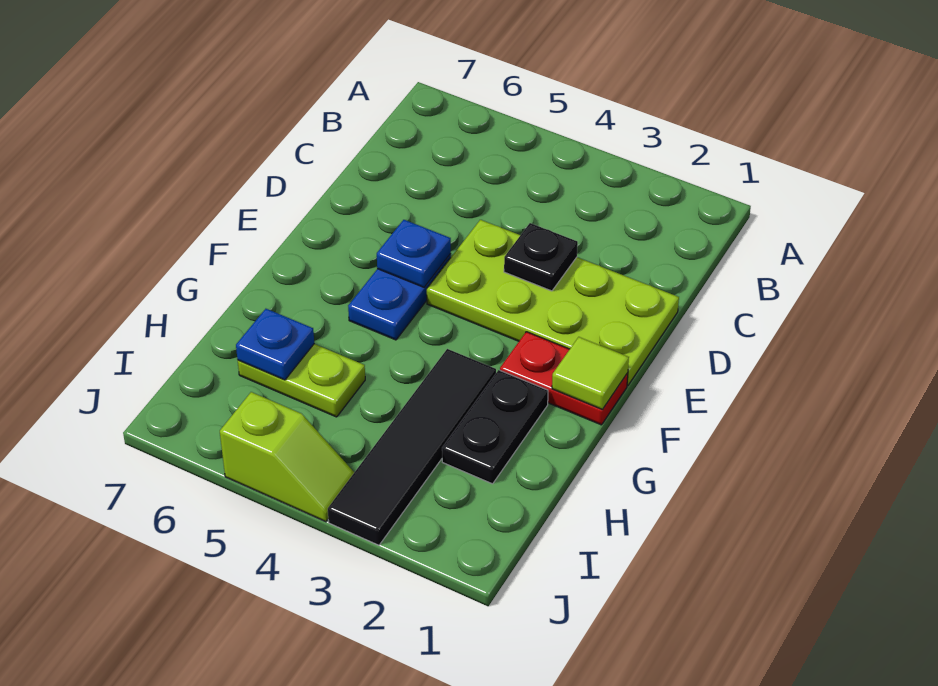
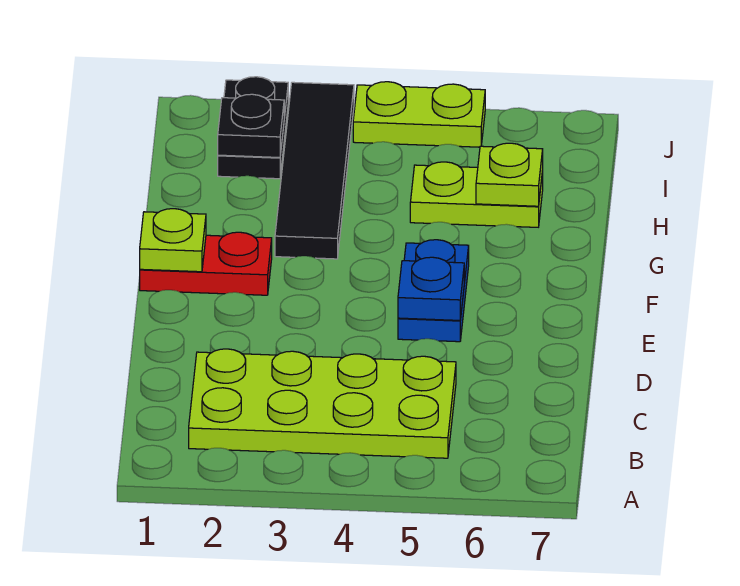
lime 2x4 plate [427,220,679,385] -> lime 2x4 plate moved to [189,349,456,458]
black 1x1 plate [504,223,578,291] -> black 1x1 plate moved to [218,94,284,158]
lime 1x1 tile [552,337,629,409] -> lime 1x1 plate [140,209,206,272]
black 1x2 plate [442,370,548,484] -> black 1x2 plate moved to [218,77,288,179]
blue 1x1 plate [236,309,314,380] -> lime 1x1 plate [476,143,543,206]
lime 1x2 slope [220,392,354,522] -> lime 1x2 plate [353,82,485,147]

